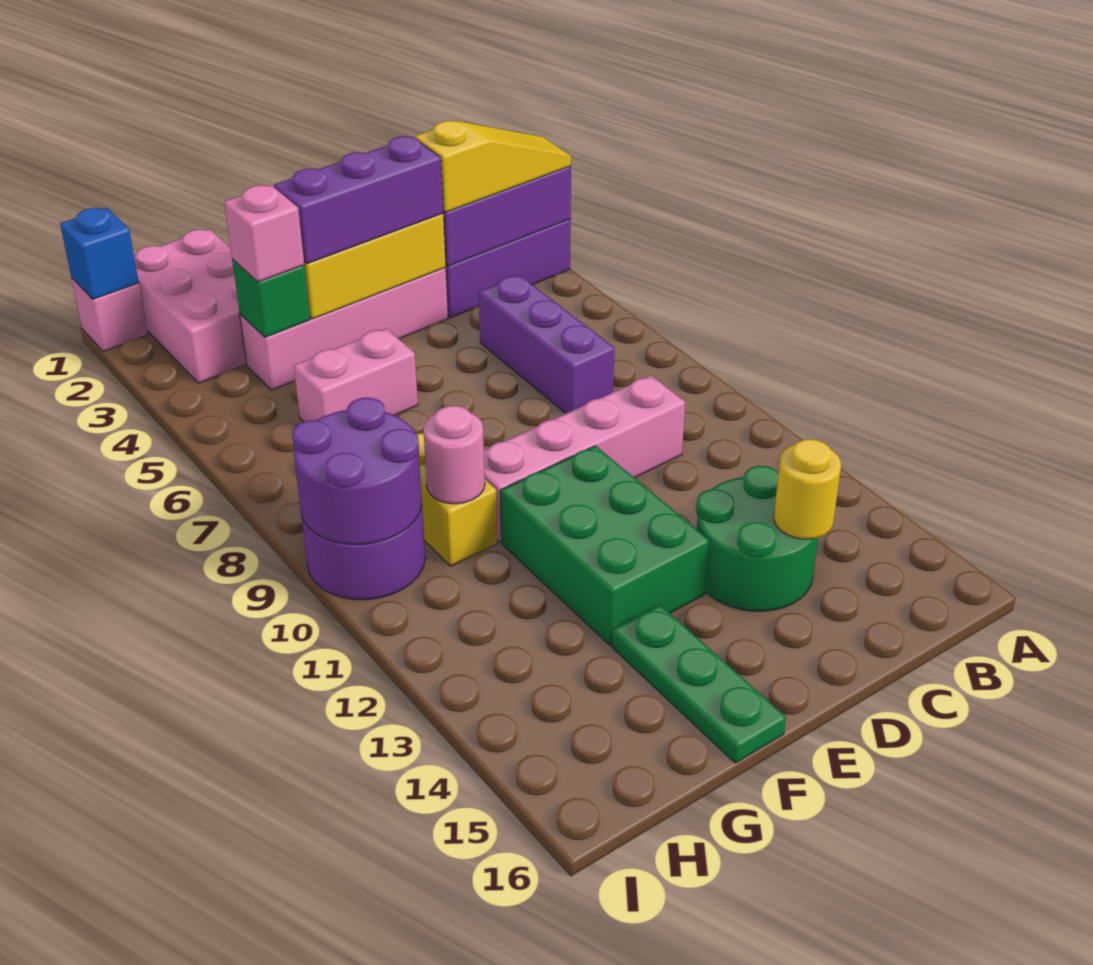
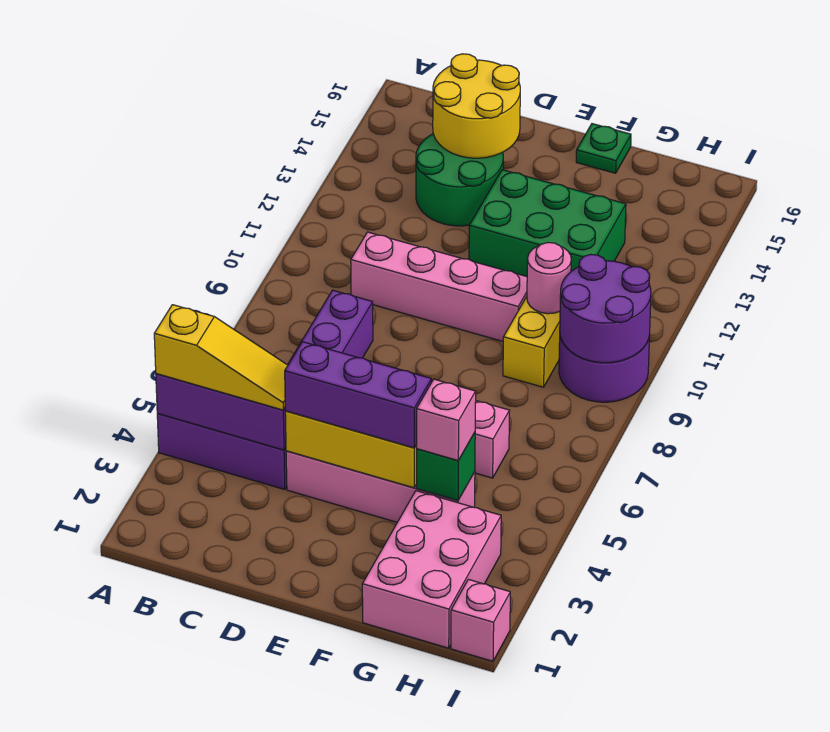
yellow 1x3 slope [415,121,571,212] -> yellow 1x3 slope turned to [154,305,288,410]
yellow 1x1 round brick [774,439,841,539] -> yellow 2x2 round brick [433,54,520,158]
green 2x3 brick [500,446,709,645] -> green 2x3 brick turned to [469,170,626,277]
green 1x3 plate [612,605,786,763] -> green 1x1 plate [576,124,631,173]
blue 1x1 brick [60,208,139,299] -> none

